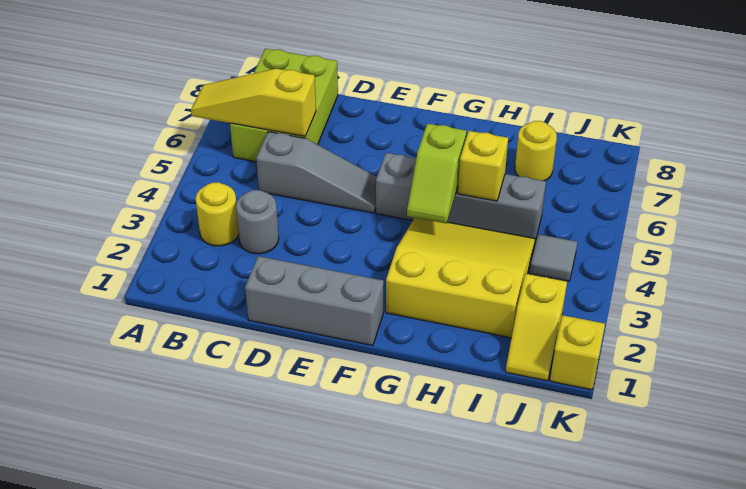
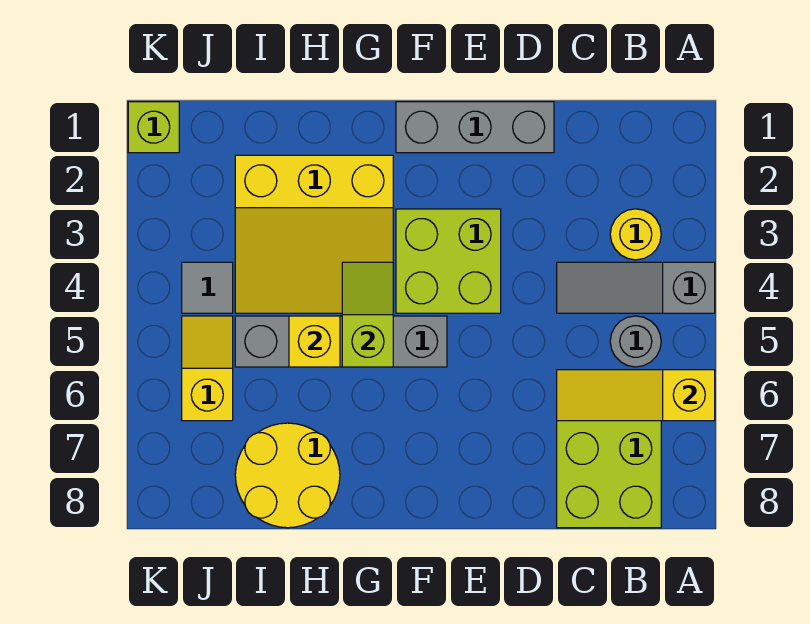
yellow 1x3 slope [191,69,316,136] -> yellow 1x3 slope turned to [557,370,715,421]
grey 1x1 round brick [236,190,279,254] -> grey 1x1 round brick moved to [610,316,661,367]
grey 1x3 slope [256,132,377,213] -> grey 1x3 slope moved to [557,262,715,313]
none -> lime 2x2 brick [396,209,501,313]
yellow 1x1 round brick [515,121,557,181] -> yellow 2x2 round brick [235,423,340,528]
yellow 1x2 slope [506,274,567,381] -> yellow 1x2 slope moved to [182,316,233,421]
yellow 1x1 brick [550,315,605,390] -> lime 1x1 brick [128,102,179,153]

